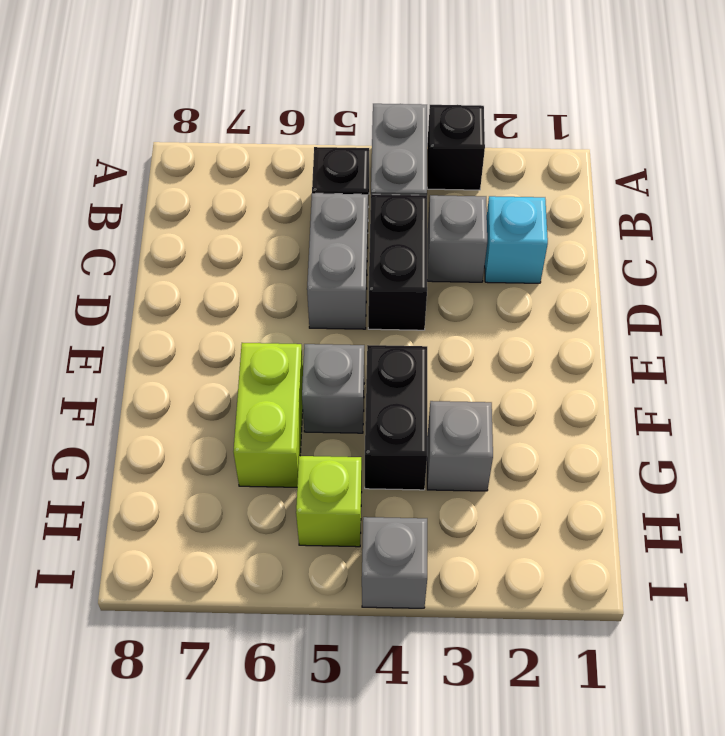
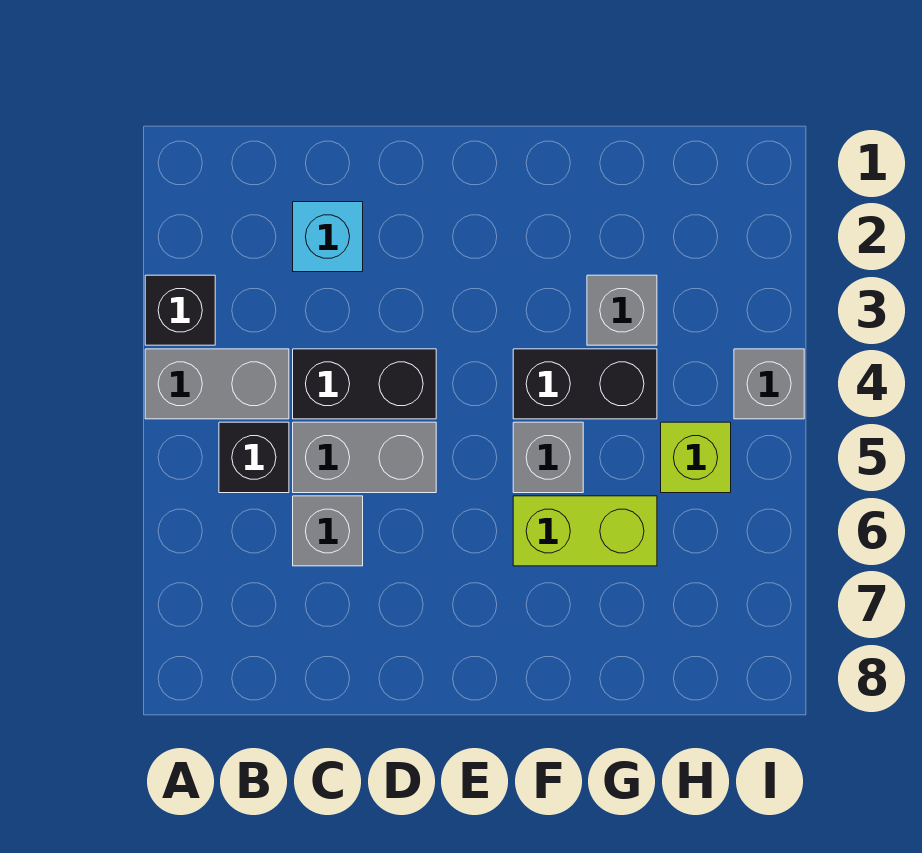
grey 1x1 brick [427,195,487,282] -> grey 1x1 brick moved to [293,496,363,566]

